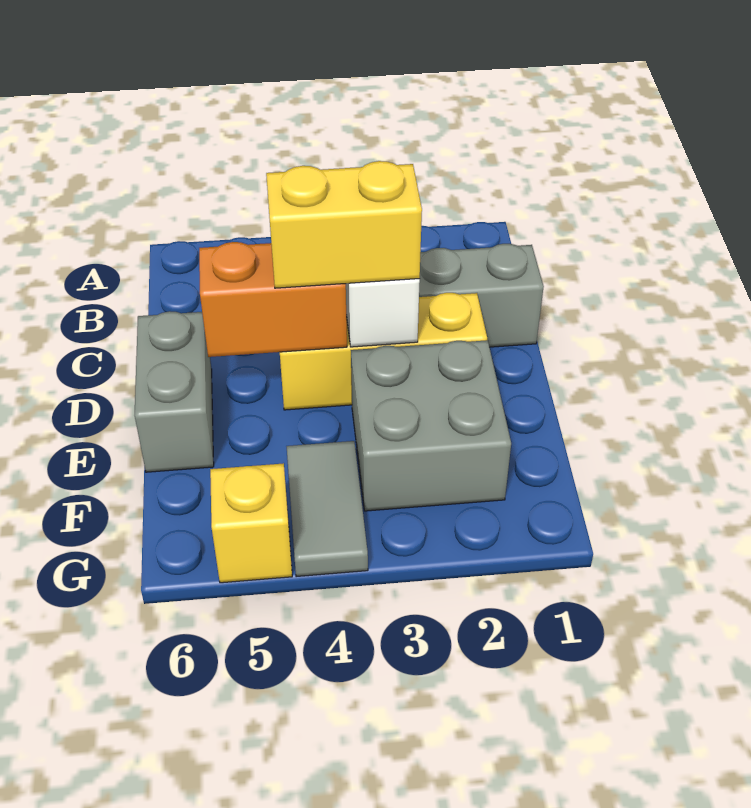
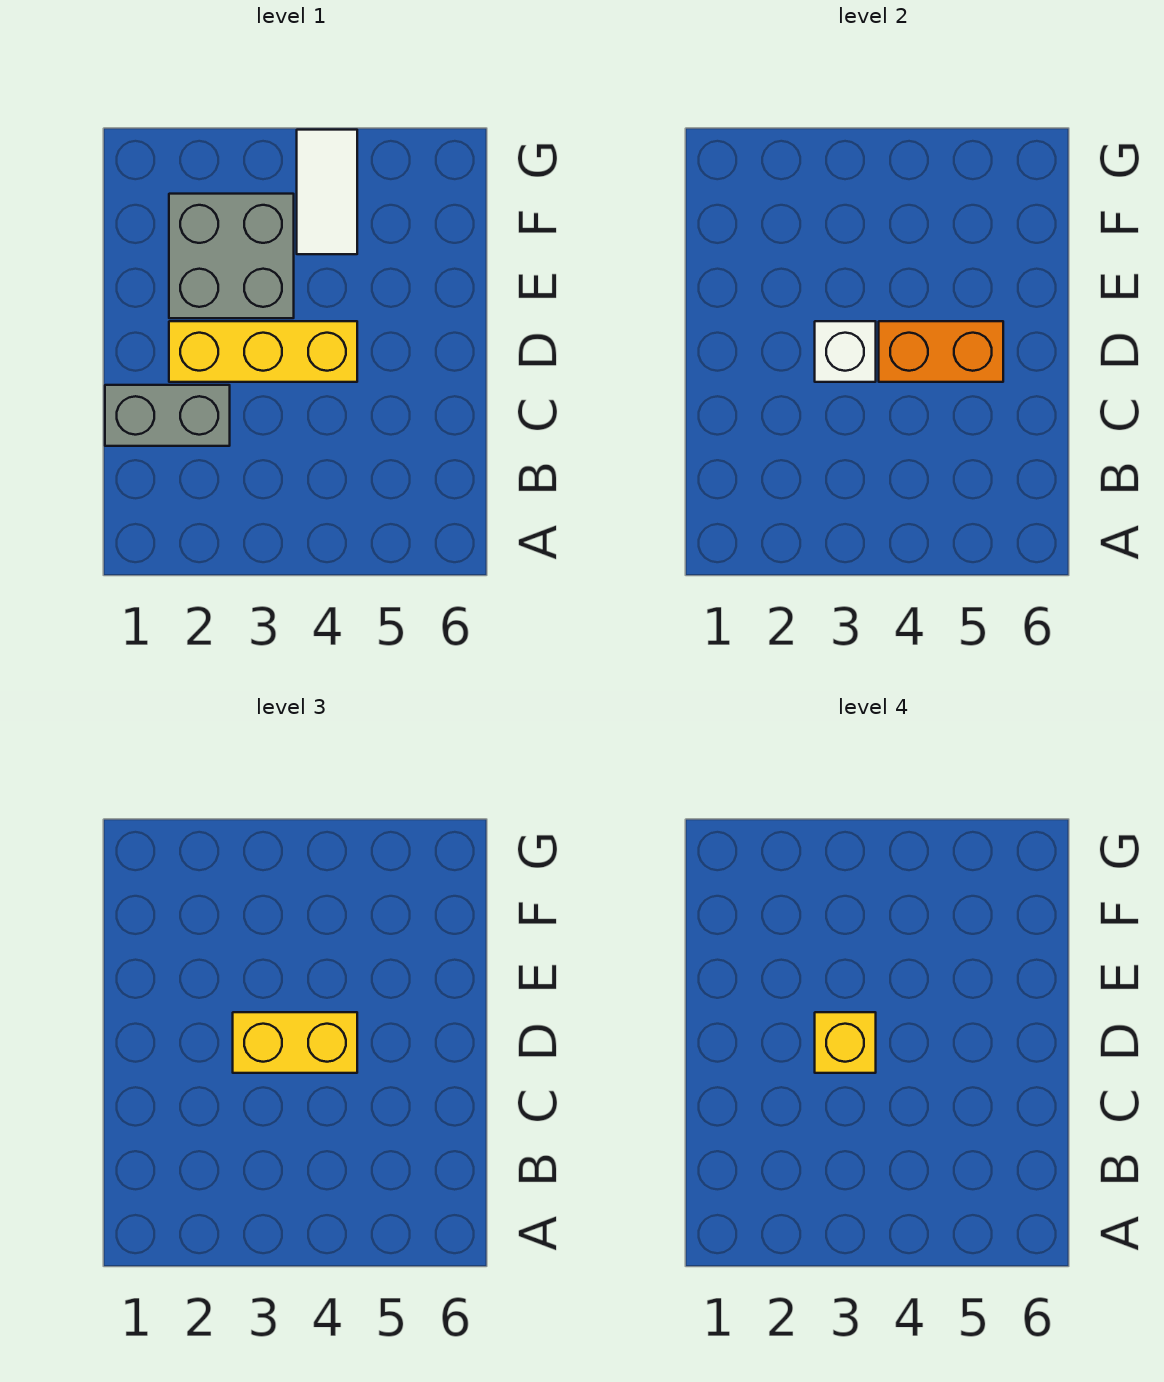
grey 1x2 brick [135,311,214,472] -> none
grey 1x2 tile [287,441,368,577] -> white 1x2 tile [297,130,357,254]
yellow 1x1 brick [210,463,292,583] -> yellow 1x1 brick moved to [815,1012,876,1073]

